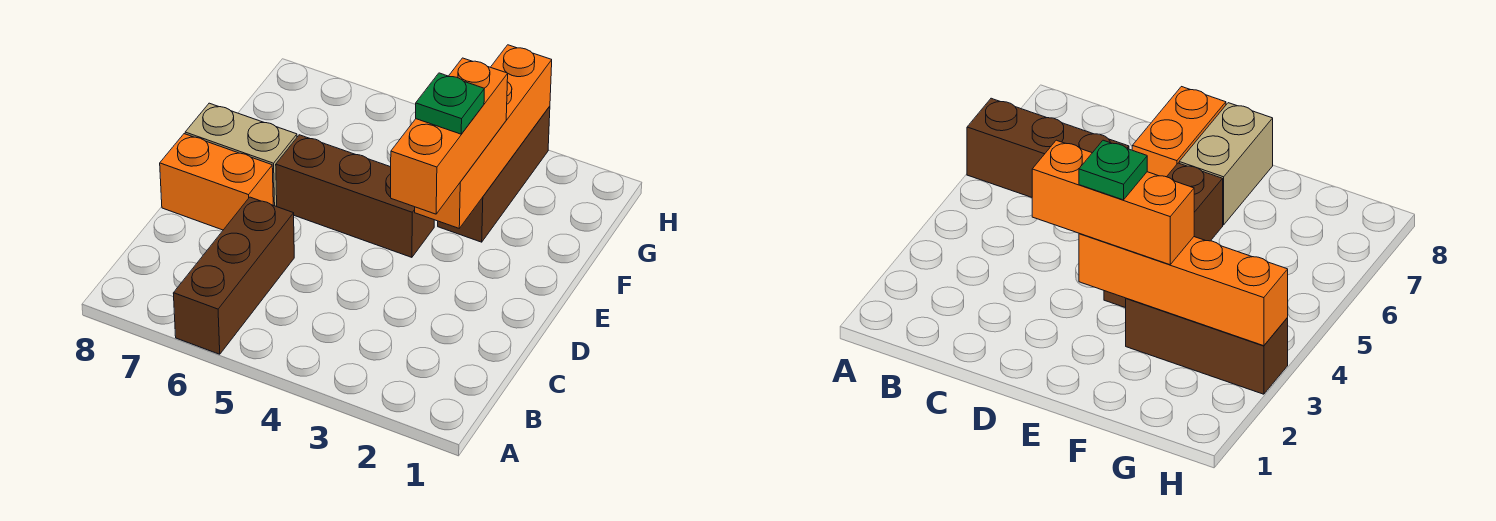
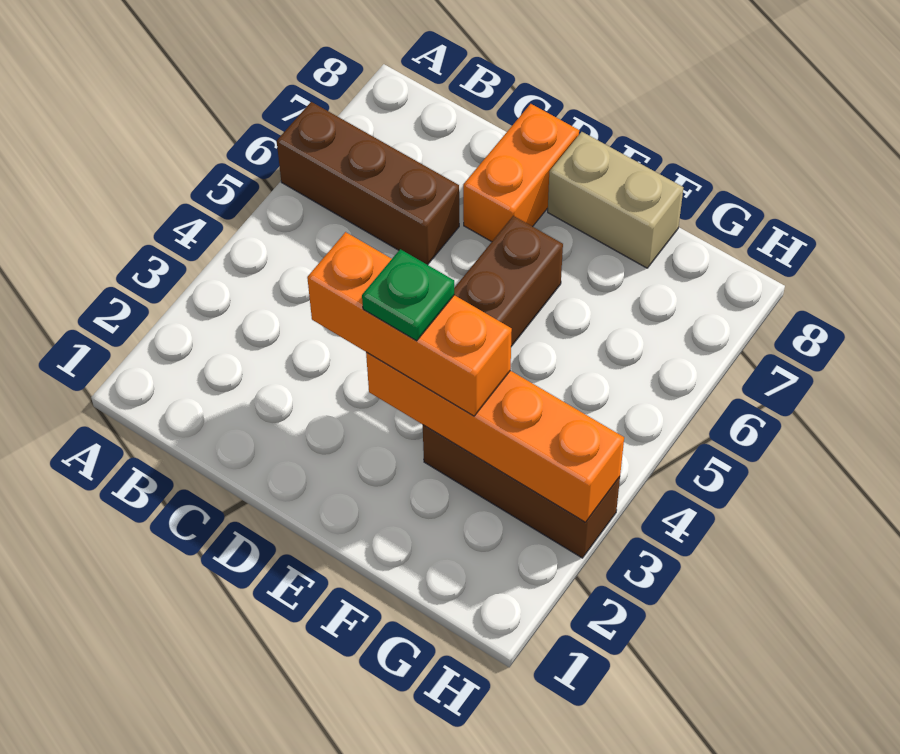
tan 1x2 brick [185,103,297,206] -> tan 1x2 brick turned to [548,132,683,268]

